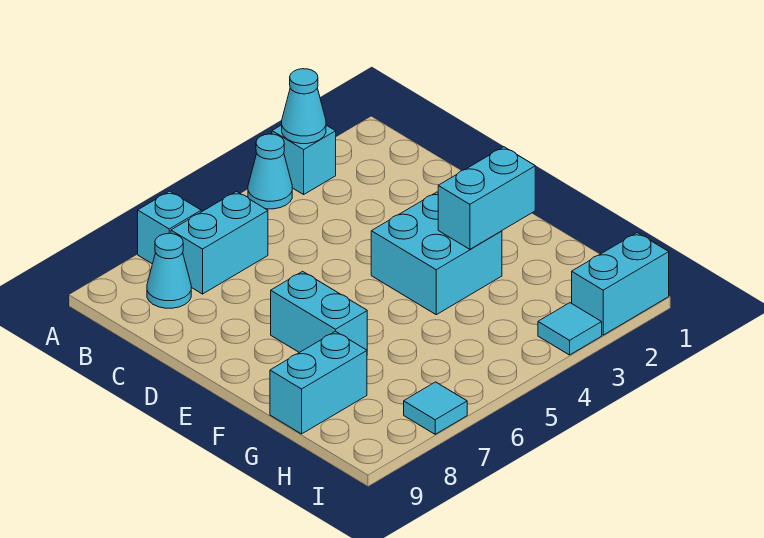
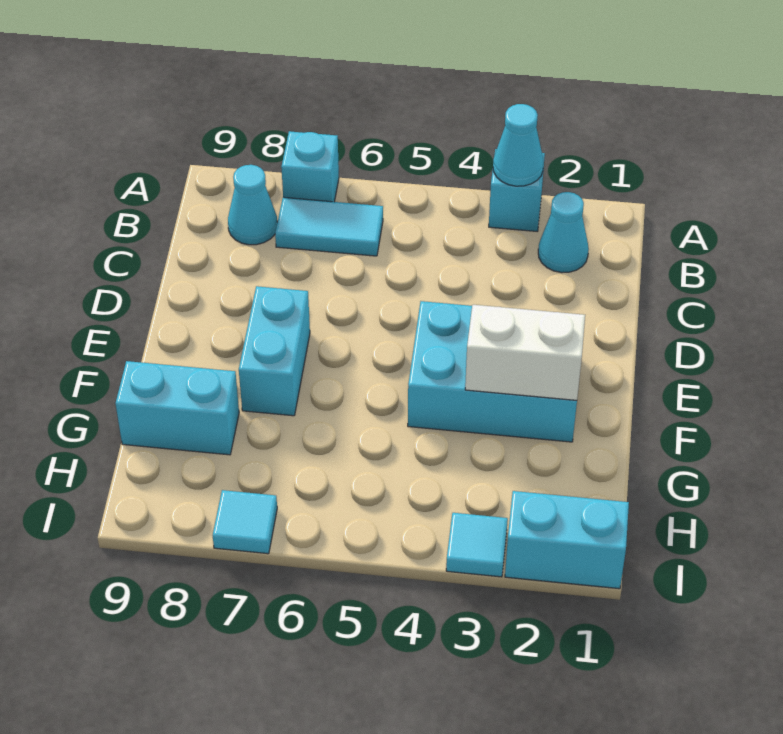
cyan 1x1 cone [248,134,292,209] -> cyan 1x1 cone moved to [538,192,589,273]
cyan 1x2 brick [171,192,268,294] -> cyan 1x2 tile [275,197,383,256]
cyan 2x2 brick [371,192,502,315] -> cyan 2x3 brick [408,301,577,442]
cyan 1x2 brick [438,147,535,249] -> white 1x2 brick [465,305,585,400]

